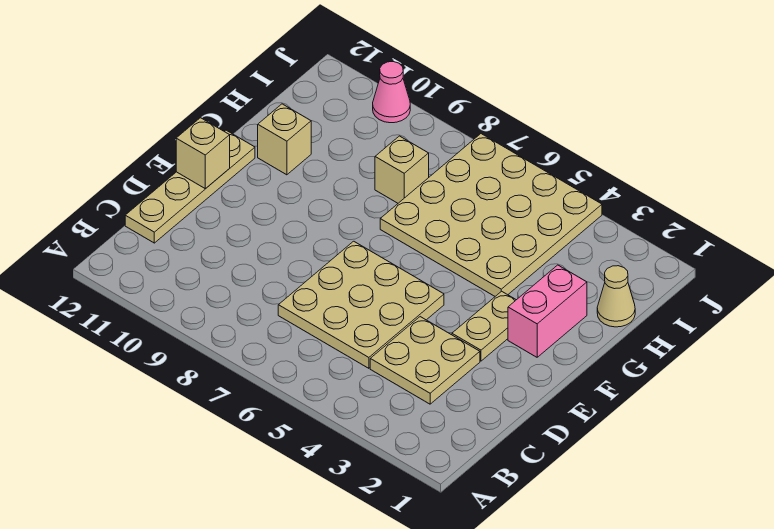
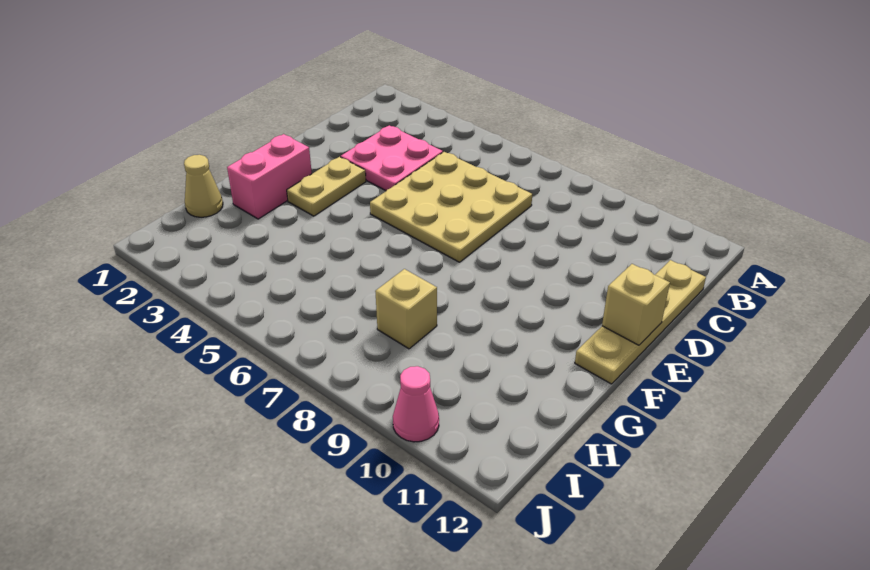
tan 2x2 plate [370,317,480,404] -> pink 2x2 plate [341,125,443,191]
tan 4x4 plate [380,134,602,296] -> none
tan 1x1 brick [258,104,311,175] -> none

